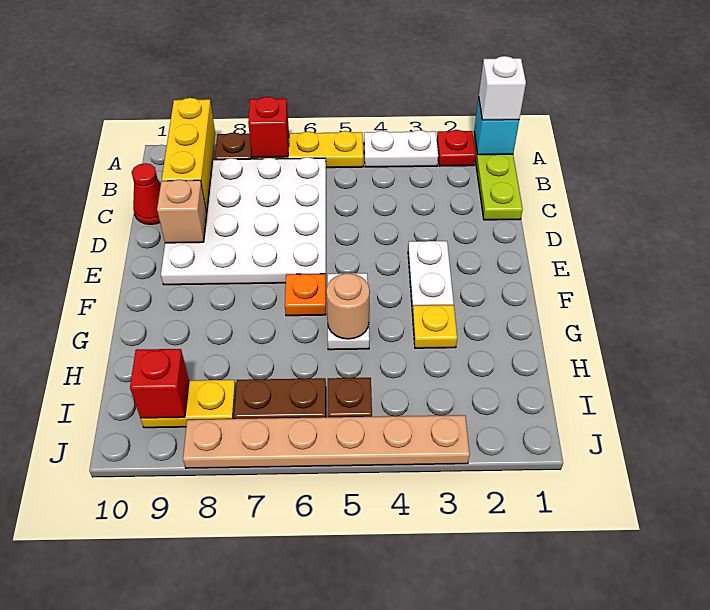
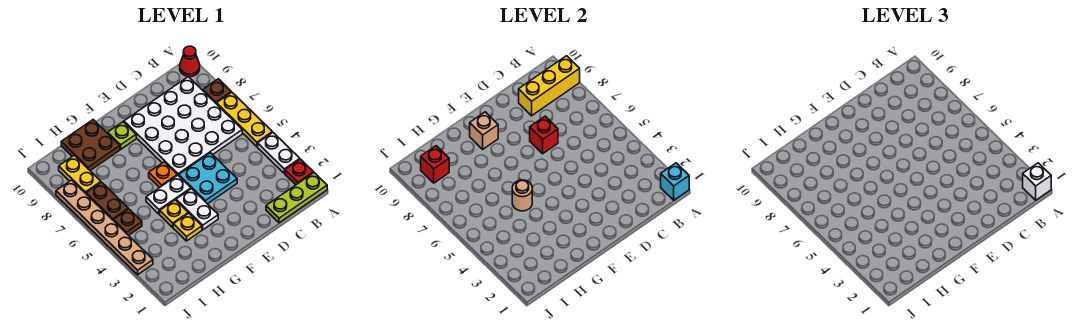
red 1x1 brick [248,97,289,158] -> red 1x1 brick moved to [530,116,558,154]
red 1x1 cone [132,163,161,224] -> red 1x1 cone moved to [180,46,200,77]
none -> cyan 2x2 plate [179,153,237,204]
tan 1x1 brick [157,180,207,243] -> tan 1x1 brick moved to [470,112,498,149]
white 1x2 plate [408,241,454,314] -> white 1x2 plate turned to [176,189,218,230]
none -> lime 1x1 plate [108,122,136,149]
none -> yellow 1x1 plate [160,200,188,228]
none -> brown 2x2 plate [61,120,120,170]

